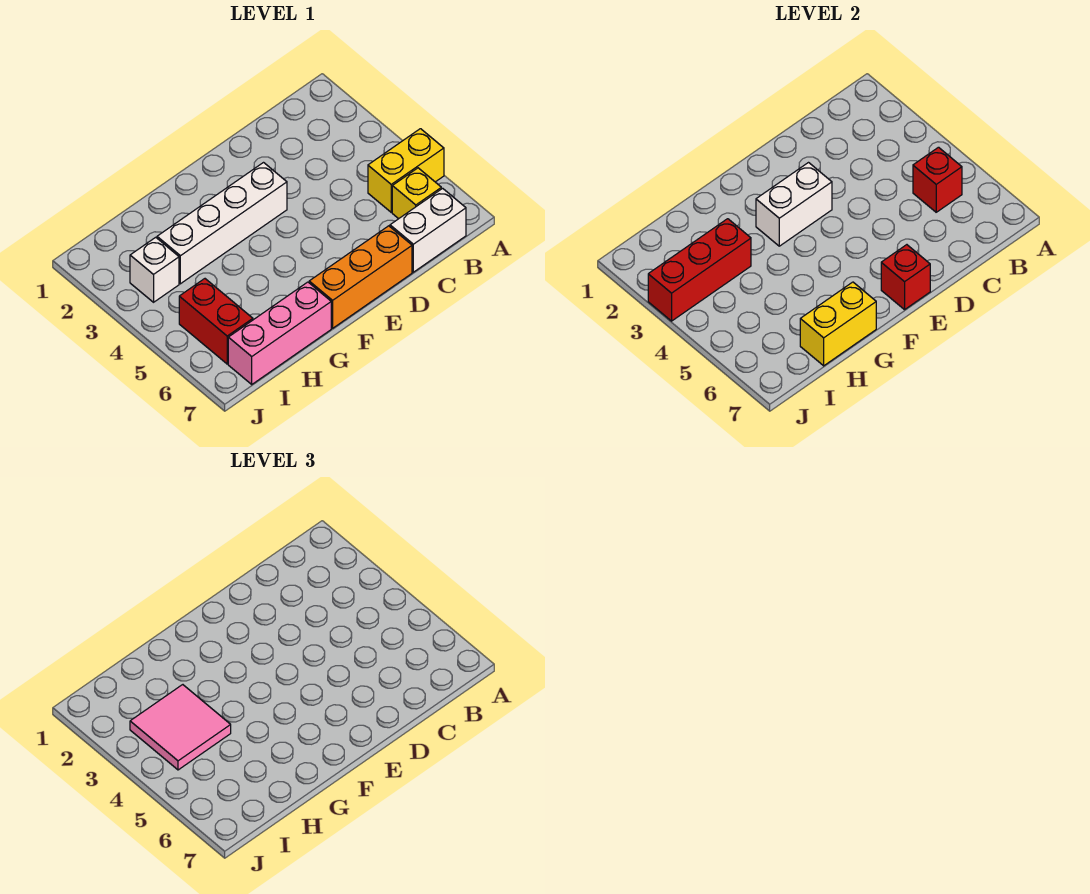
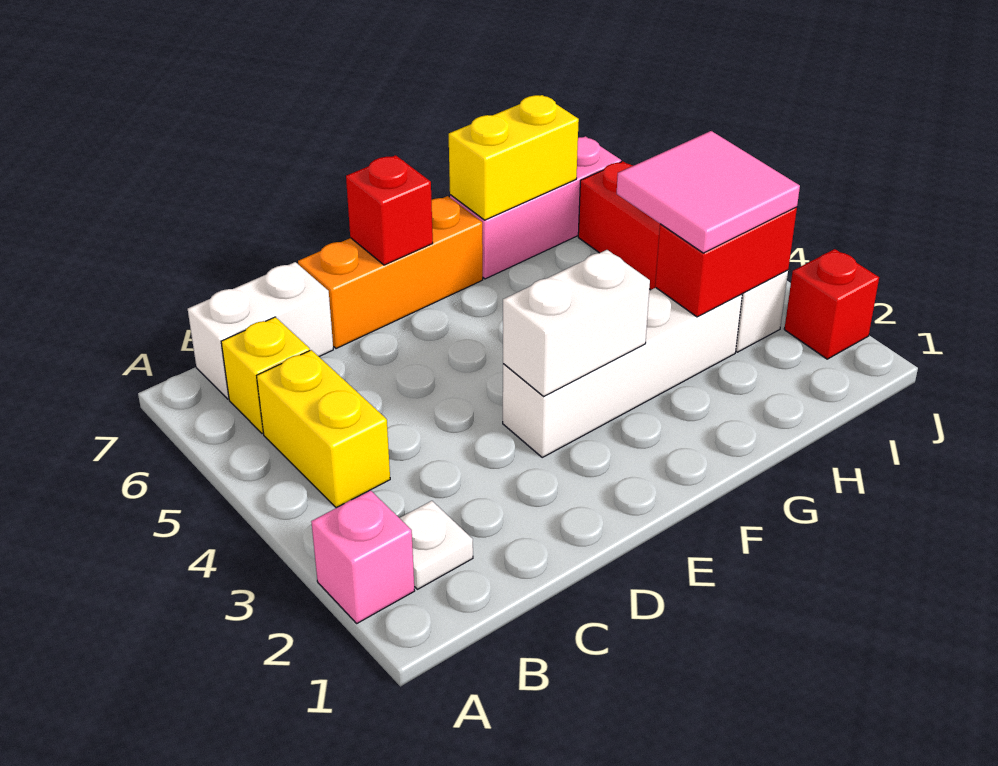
none -> pink 1x1 brick [311,490,415,623]
yellow 1x2 brick [368,129,444,212] -> yellow 1x2 brick turned to [257,350,390,508]
none -> white 1x1 plate [400,501,473,589]
red 1x1 brick [913,147,962,212] -> red 1x1 brick moved to [784,249,879,359]
red 1x3 brick [648,219,751,321] -> red 1x2 brick [655,207,797,317]

